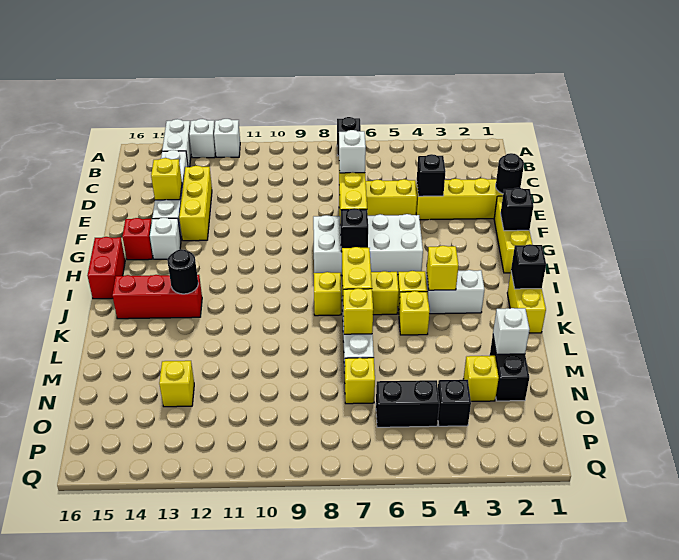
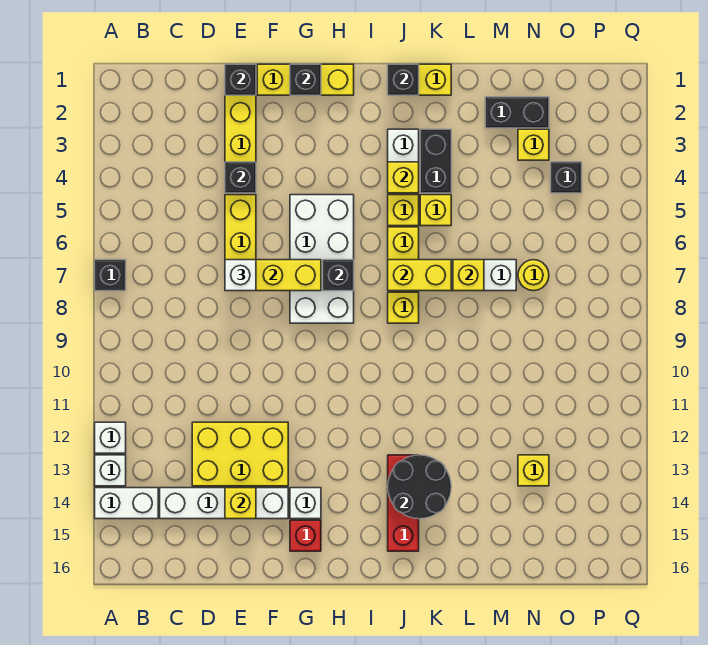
yellow 1x3 brick [179,166,212,241] -> yellow 2x3 brick [192,422,288,486]
black 1x1 round brick [496,153,524,194] -> black 1x1 brick [225,64,256,95]
red 1x2 brick [87,237,125,299] -> none
black 1x1 round brick [167,249,198,294] -> black 2x2 round brick [388,455,451,519]
white 1x1 brick [493,308,529,354] -> none
yellow 1x1 brick [345,358,375,404] -> yellow 1x1 round brick [518,260,549,291]
black 1x2 brick [376,380,440,427] -> black 1x2 brick moved to [420,129,451,193]

